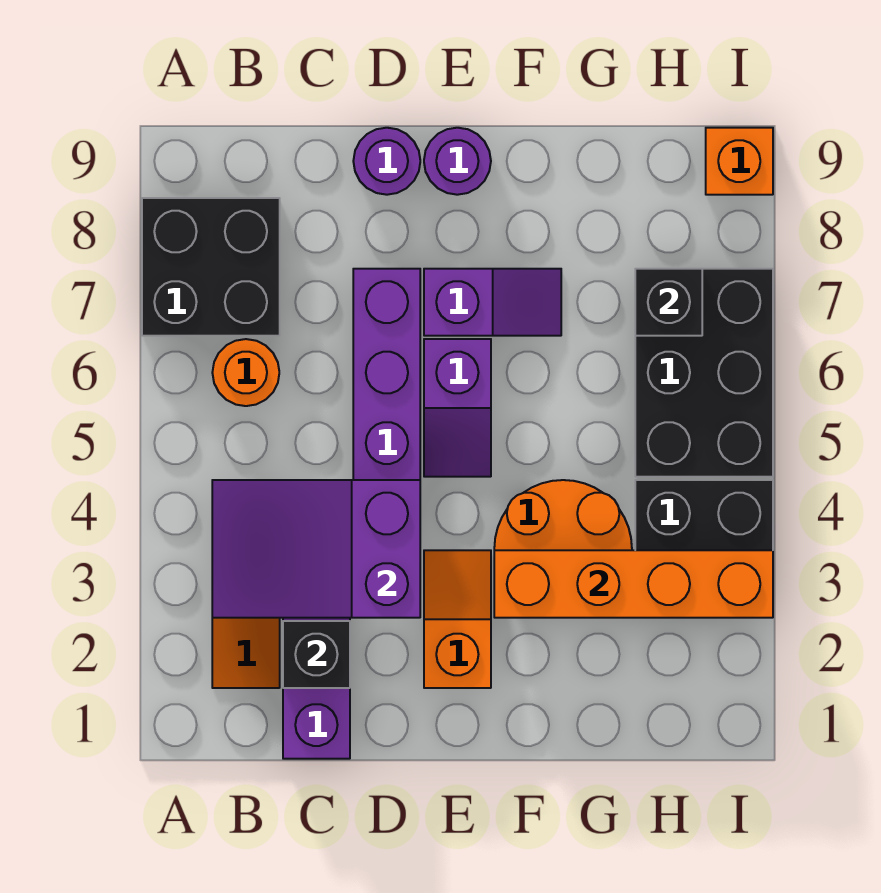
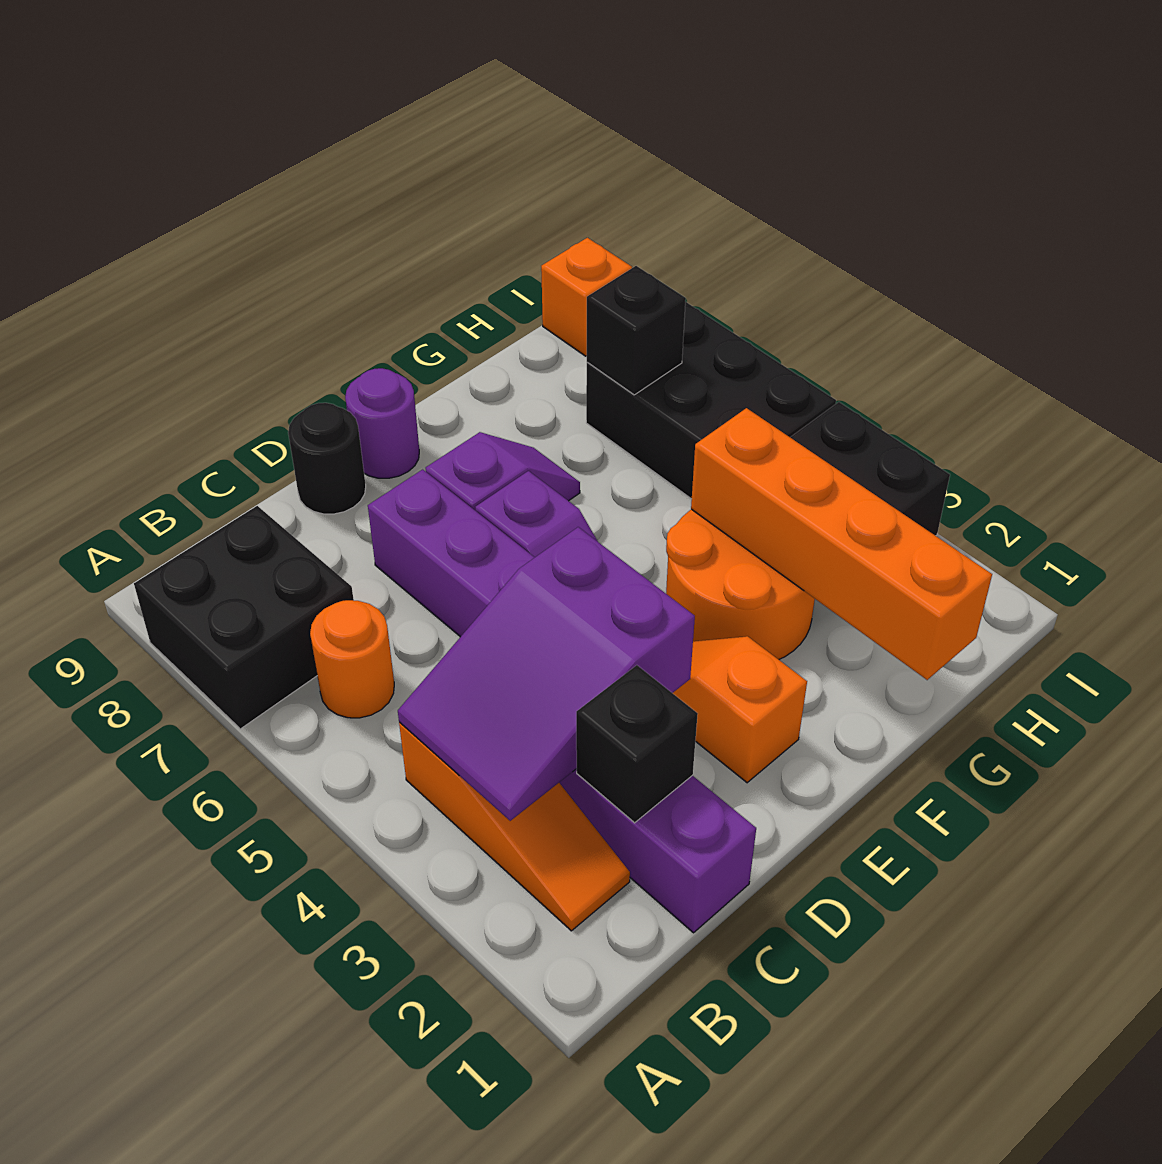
purple 1x1 round brick [353,128,420,195] -> black 1x1 round brick [288,403,366,514]
orange 1x4 brick [494,550,773,618] -> orange 1x4 brick turned to [691,408,992,680]

